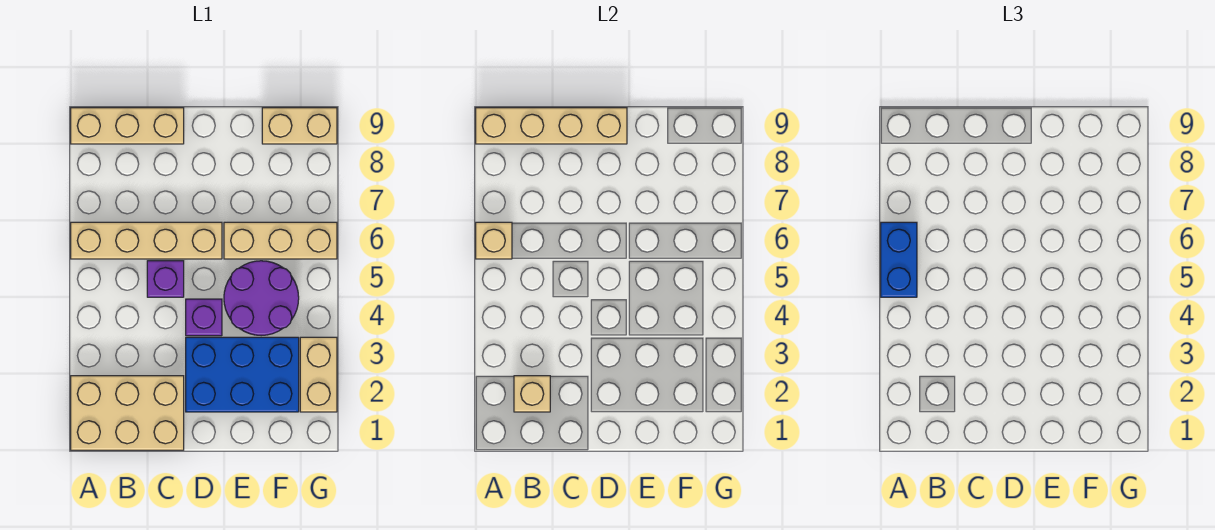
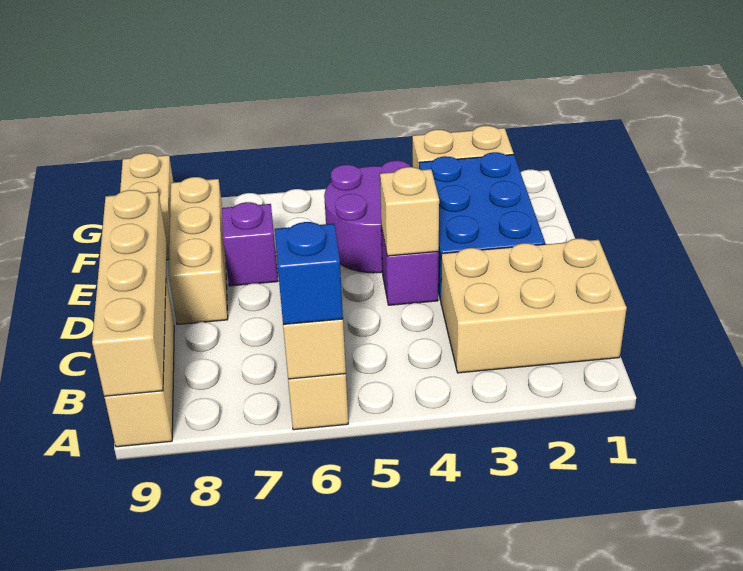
tan 2x3 brick [71,376,184,450] -> tan 2x3 brick turned to [441,239,627,373]
blue 1x2 brick [881,222,917,297] -> blue 1x1 brick [275,222,343,324]
tan 1x1 brick [514,376,550,412] -> tan 1x1 brick moved to [380,167,439,256]
purple 1x1 brick [147,261,184,297] -> purple 1x1 brick moved to [222,202,278,286]
tan 1x3 brick [224,222,337,259] -> tan 1x3 brick moved to [169,177,228,324]

